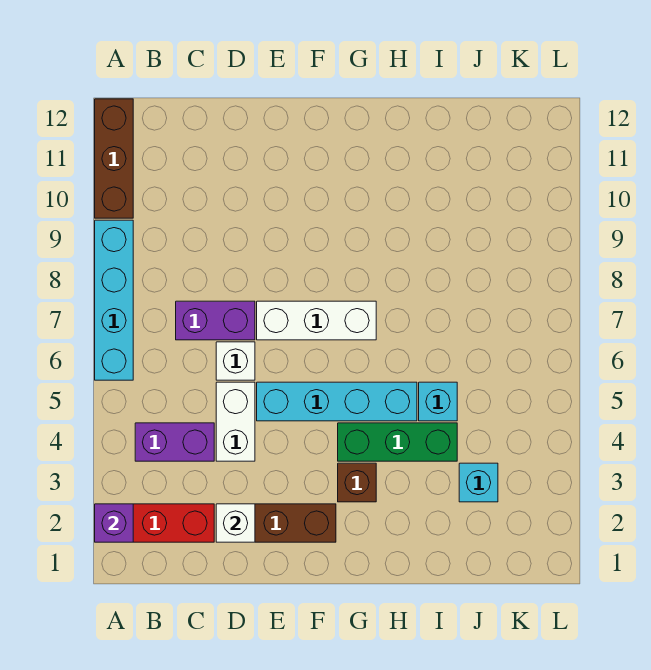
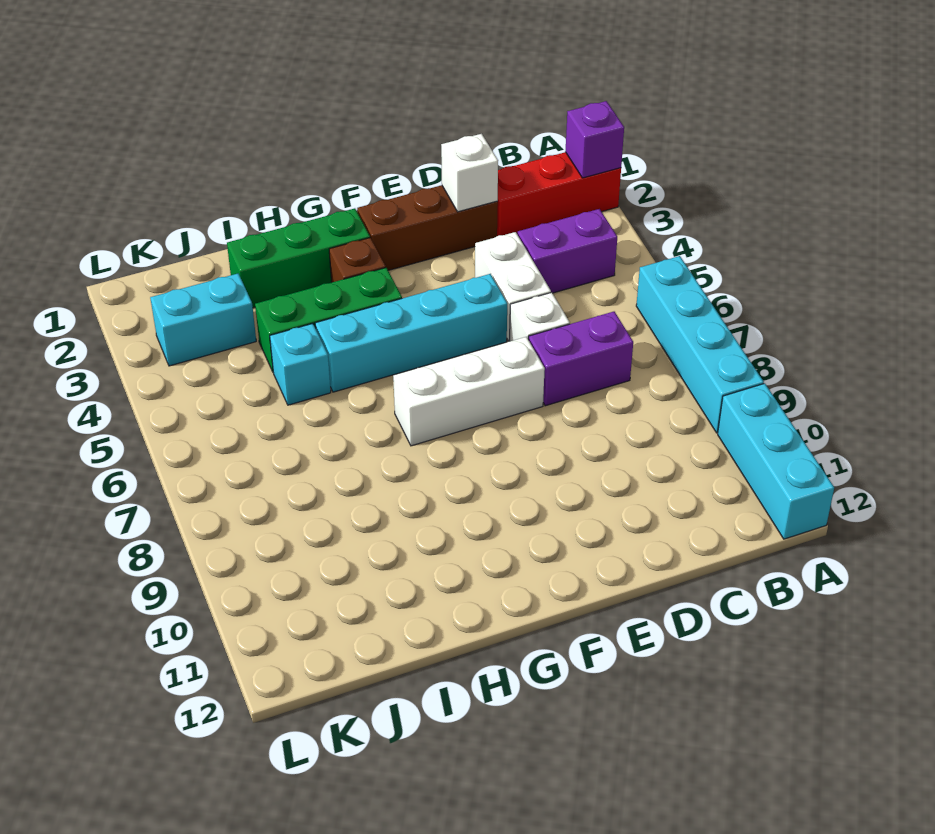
brown 1x3 brick [95,99,133,218] -> cyan 1x3 brick [718,383,834,539]
none -> green 1x3 brick [227,208,370,308]
cyan 1x1 brick [459,463,498,502] -> cyan 1x2 brick [150,274,256,366]

